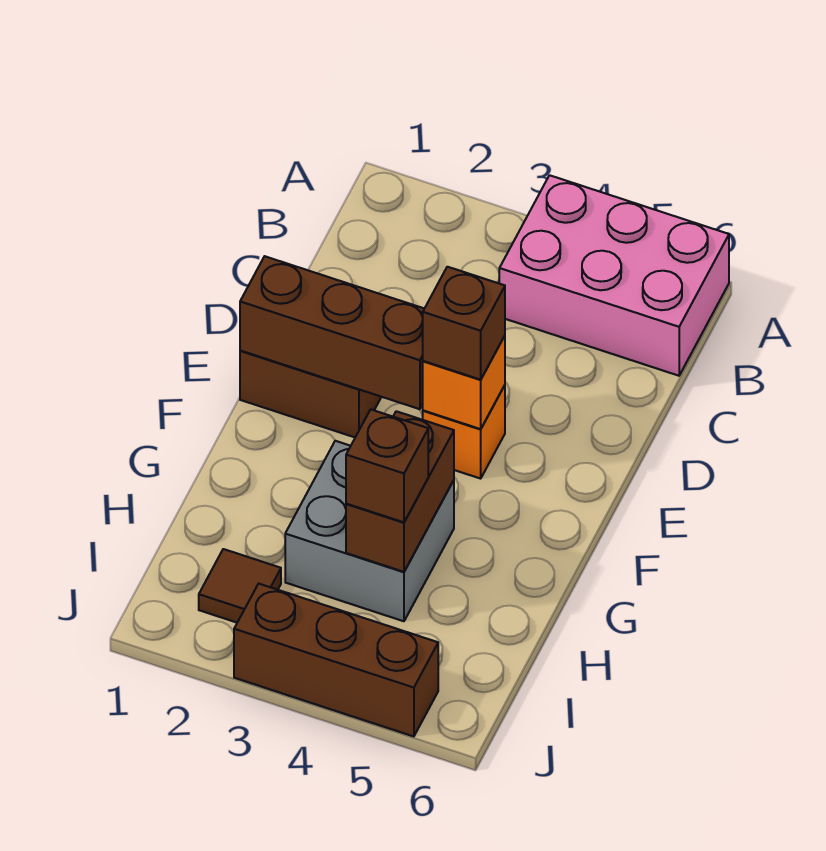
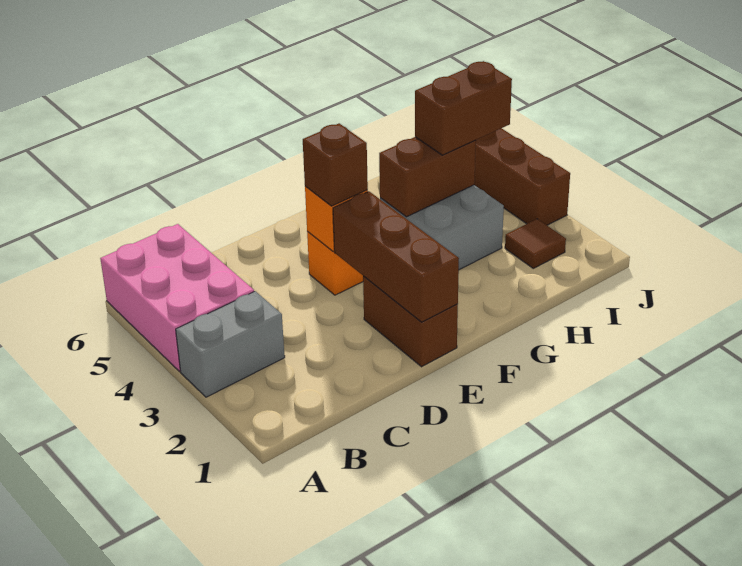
none -> grey 1x2 brick [176,291,285,397]
brown 1x1 brick [346,410,428,522] -> brown 1x2 brick [415,61,512,155]

